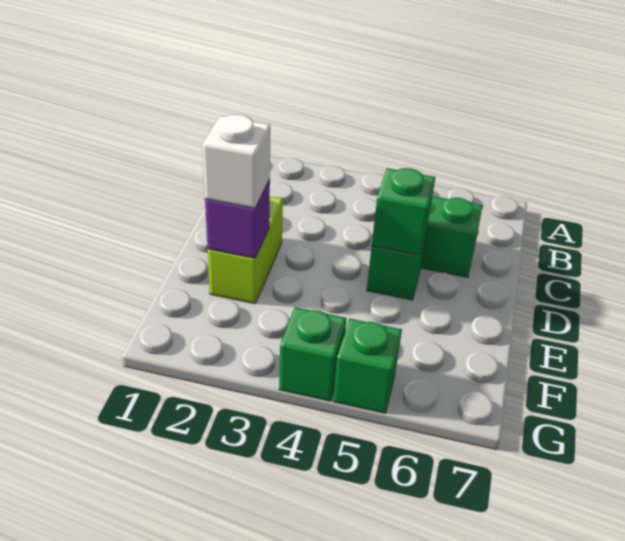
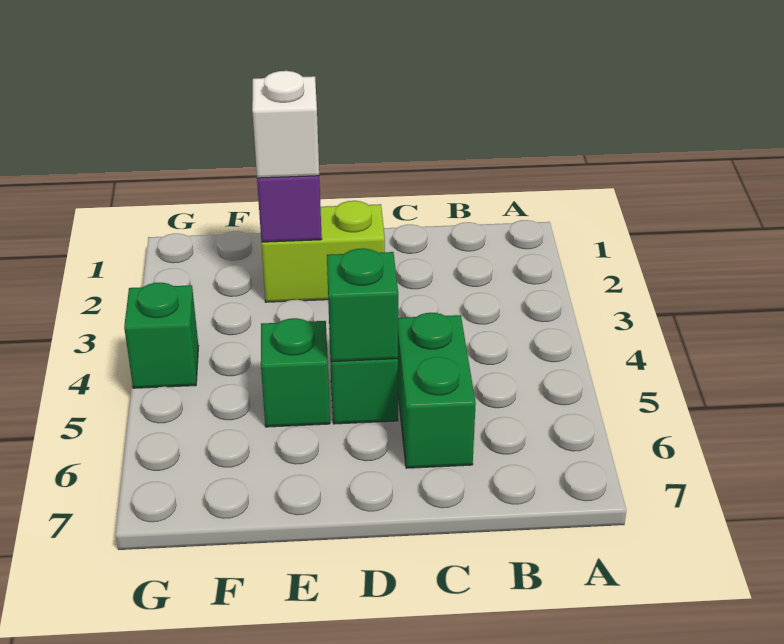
green 1x1 brick [333,318,402,413] -> green 1x1 brick moved to [261,318,330,427]

